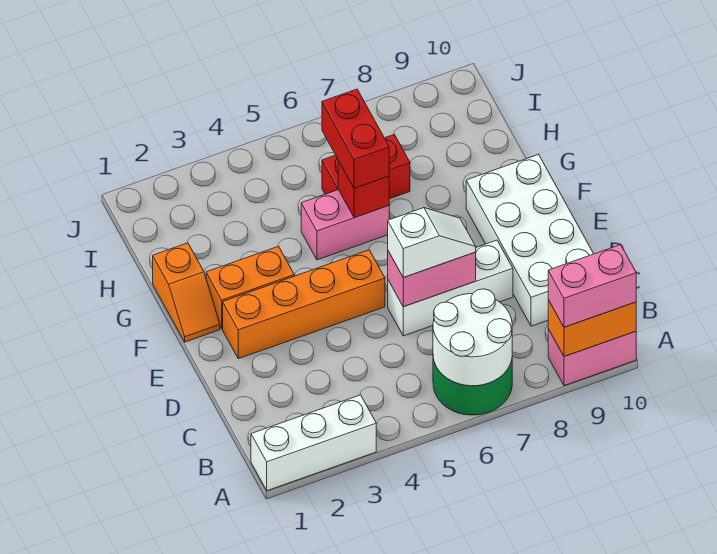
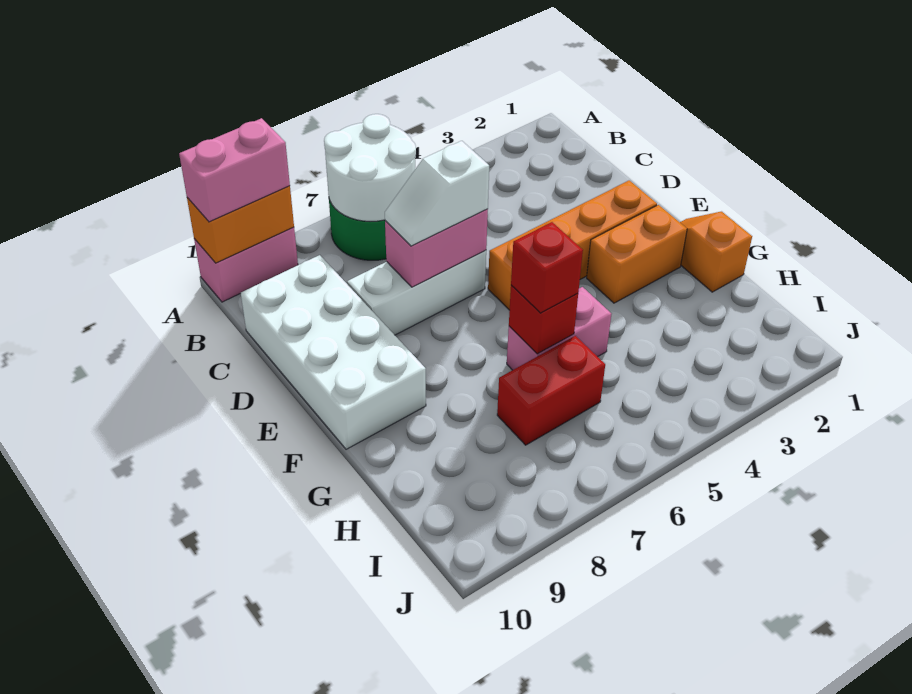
white 1x3 brick [251,395,376,491] -> none
red 1x2 brick [322,89,389,188] -> red 1x1 brick [511,222,583,313]

